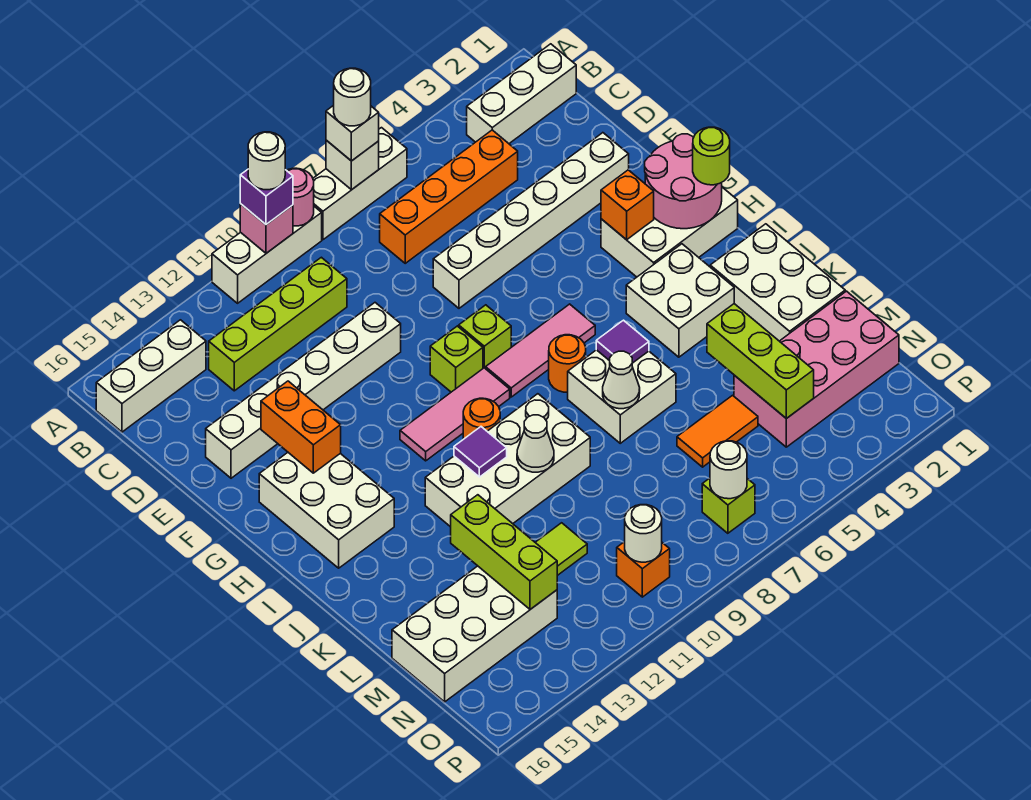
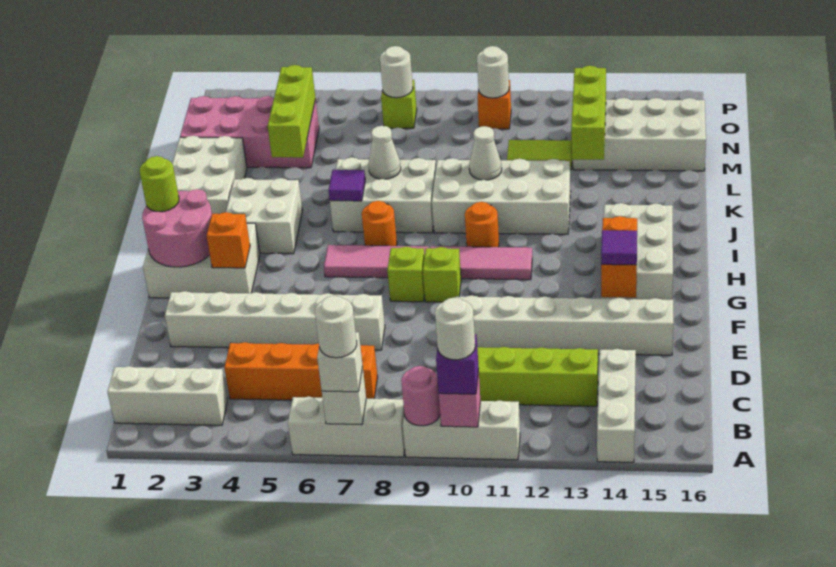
white 1x3 brick [96,320,206,432] -> white 1x3 brick turned to [597,349,636,462]
white 2x2 brick [568,350,676,443] -> white 2x3 brick [330,157,436,233]
purple 1x1 tile [454,427,507,477] -> purple 1x1 tile moved to [601,230,637,265]
orange 1x2 tile [677,395,758,467] -> none

